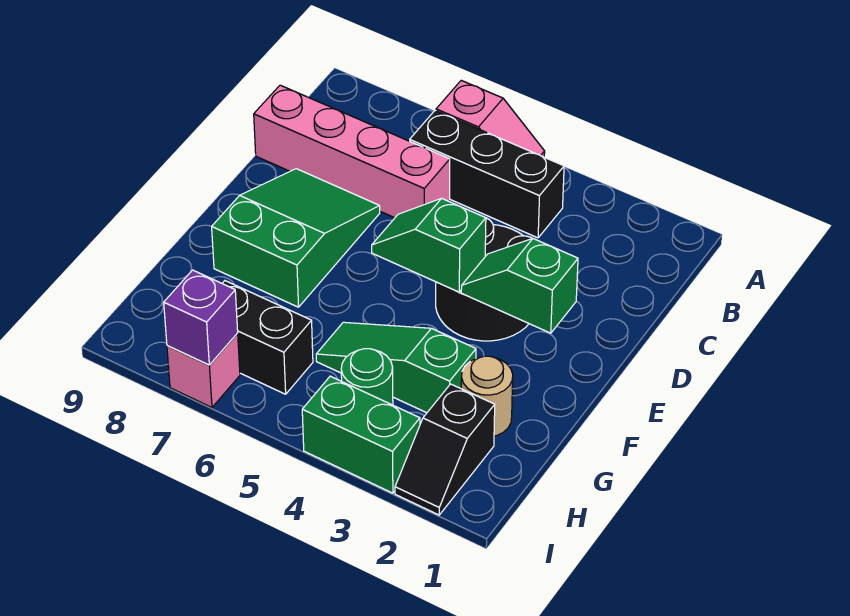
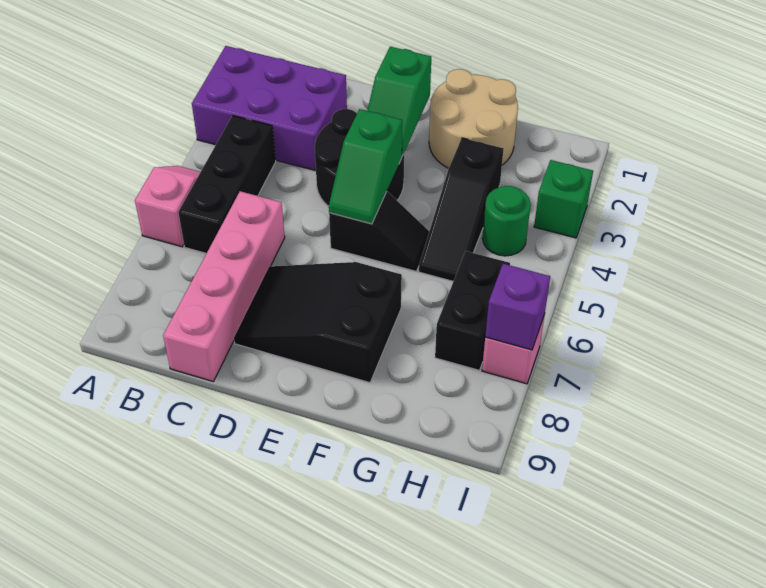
none -> purple 2x3 brick [192,46,347,171]
green 2x3 slope [212,169,380,307] -> black 2x3 slope [234,262,402,383]
tan 1x1 round brick [461,356,513,436] -> tan 2x2 round brick [429,69,518,168]
green 1x3 slope [316,322,476,413] -> black 1x3 slope [419,138,504,281]
black 1x2 slope [395,384,495,515] -> black 1x2 slope moved to [329,192,429,271]
green 1x2 brick [302,376,420,493] -> green 1x1 brick [534,160,593,238]

